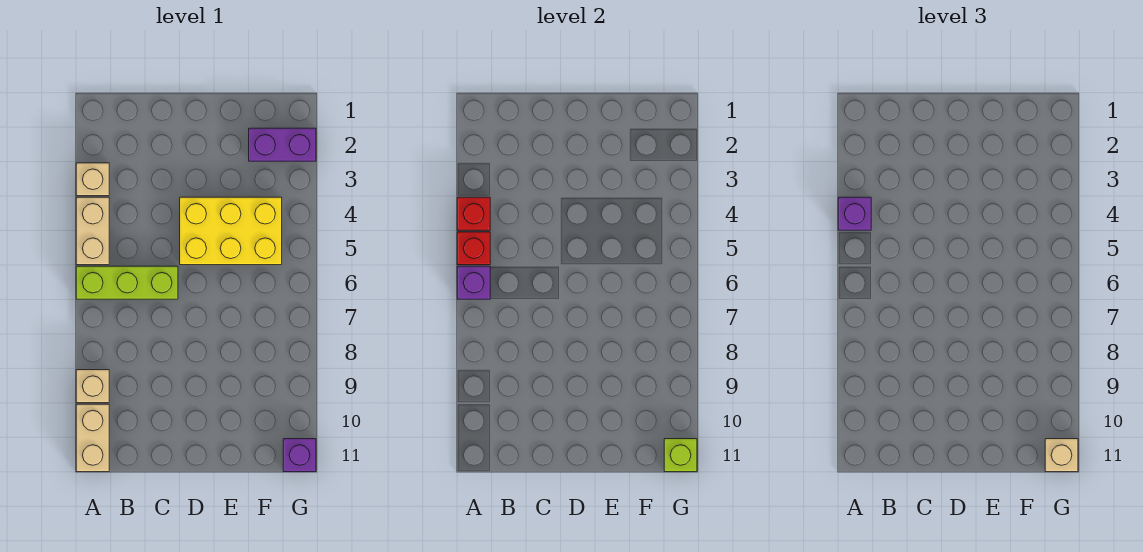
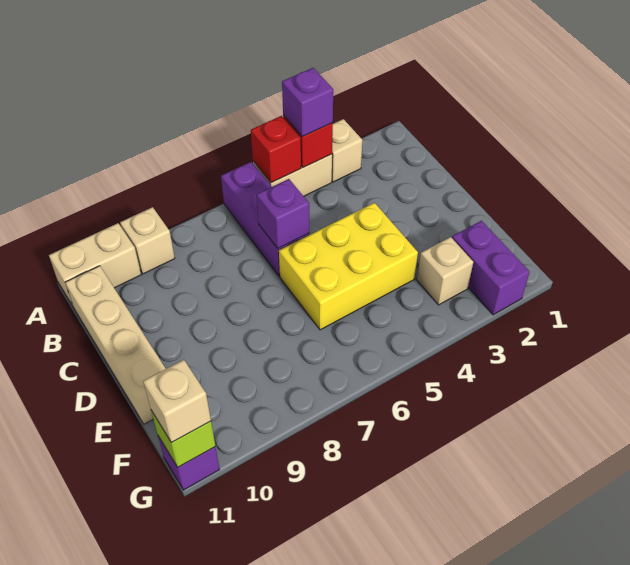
lime 1x3 brick [76,266,178,299] -> purple 1x3 brick [221,162,309,276]
purple 1x1 brick [457,266,490,299] -> purple 1x1 brick moved to [257,179,309,248]
none -> tan 1x4 brick [65,266,166,424]
yellow 2x3 brick [180,197,282,265] -> yellow 2x3 brick turned to [279,203,418,330]
none -> tan 1x1 brick [417,237,473,305]

